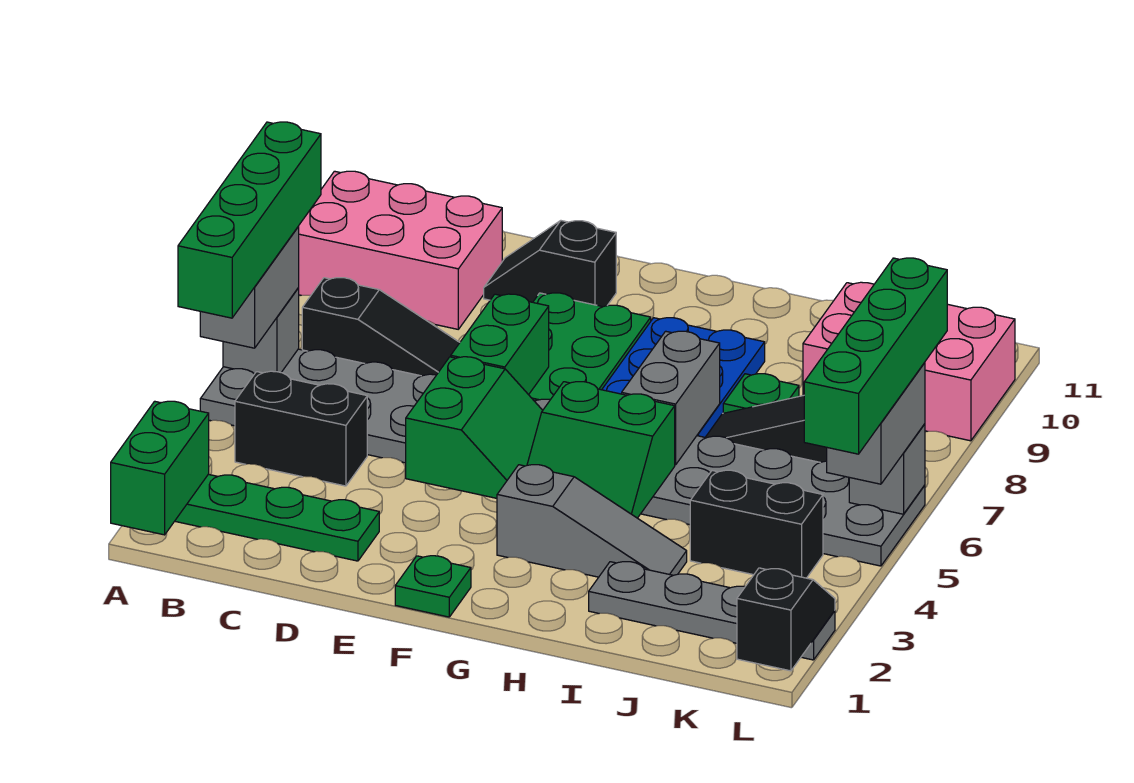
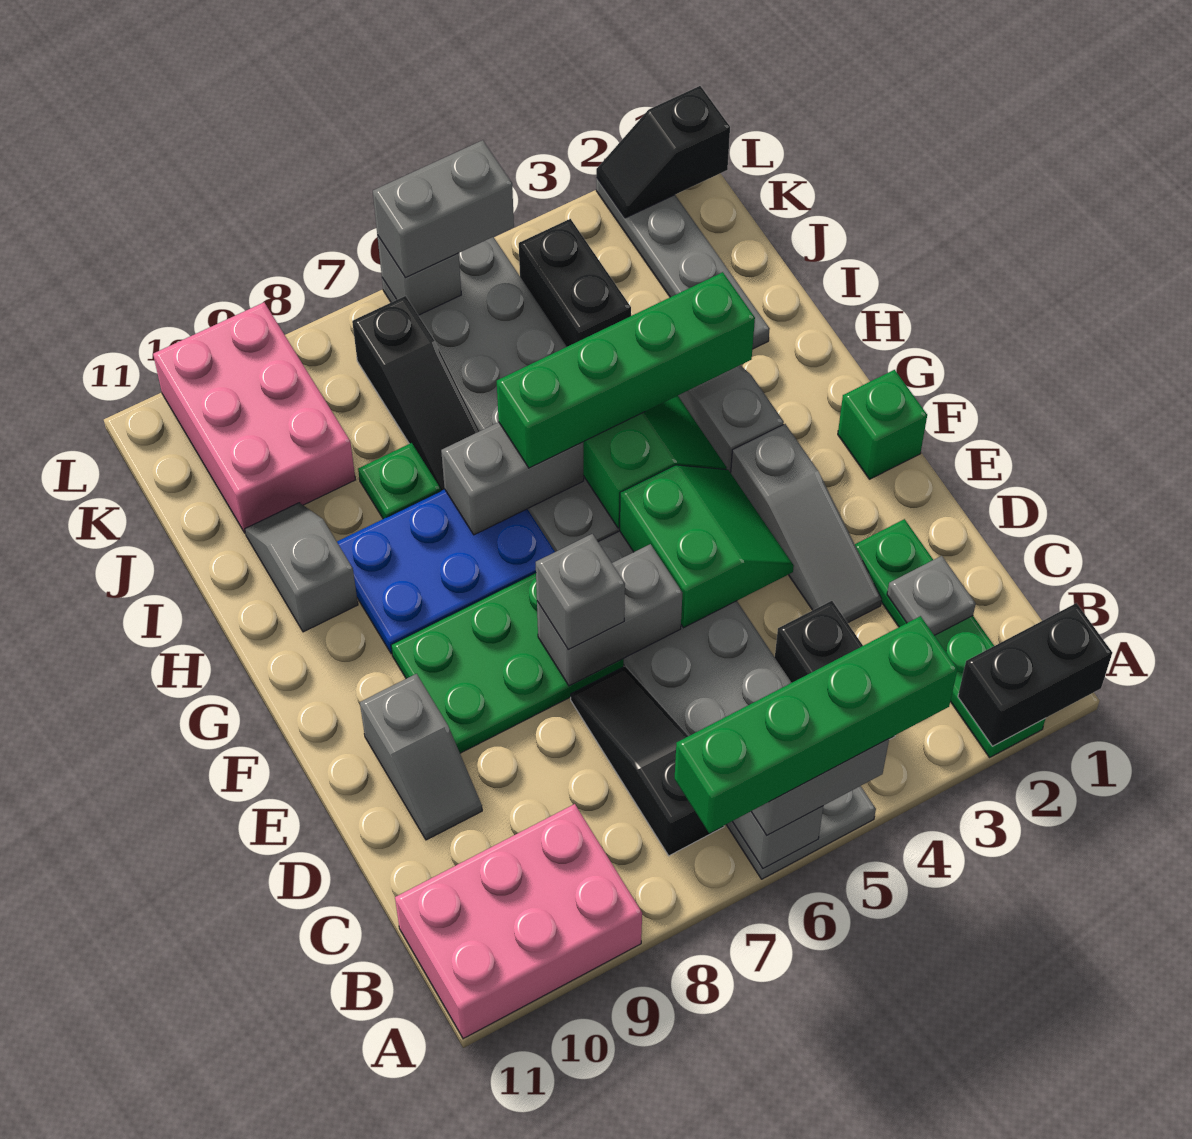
green 1x2 brick [111,401,209,535] -> black 1x2 brick [958,603,1112,746]
pink 2x3 brick [298,171,502,329] -> pink 2x3 brick turned to [395,804,642,1039]
none -> grey 1x1 plate [887,556,976,635]
none -> grey 1x3 slope [731,424,882,623]
black 1x2 slope [484,221,616,307] -> grey 1x2 slope [360,674,482,840]
green 2x2 slope [406,357,543,498] -> green 2x2 slope turned to [620,465,794,628]
green 1x2 brick [451,294,549,395] -> grey 1x2 brick [537,544,682,686]
none -> grey 1x1 brick [536,534,625,649]
green 1x1 plate [395,556,471,617] -> green 1x1 brick [838,370,927,479]
none -> grey 1x2 slope [245,503,358,632]
green 1x4 brick [804,258,947,454] -> green 1x4 brick moved to [497,272,755,468]

